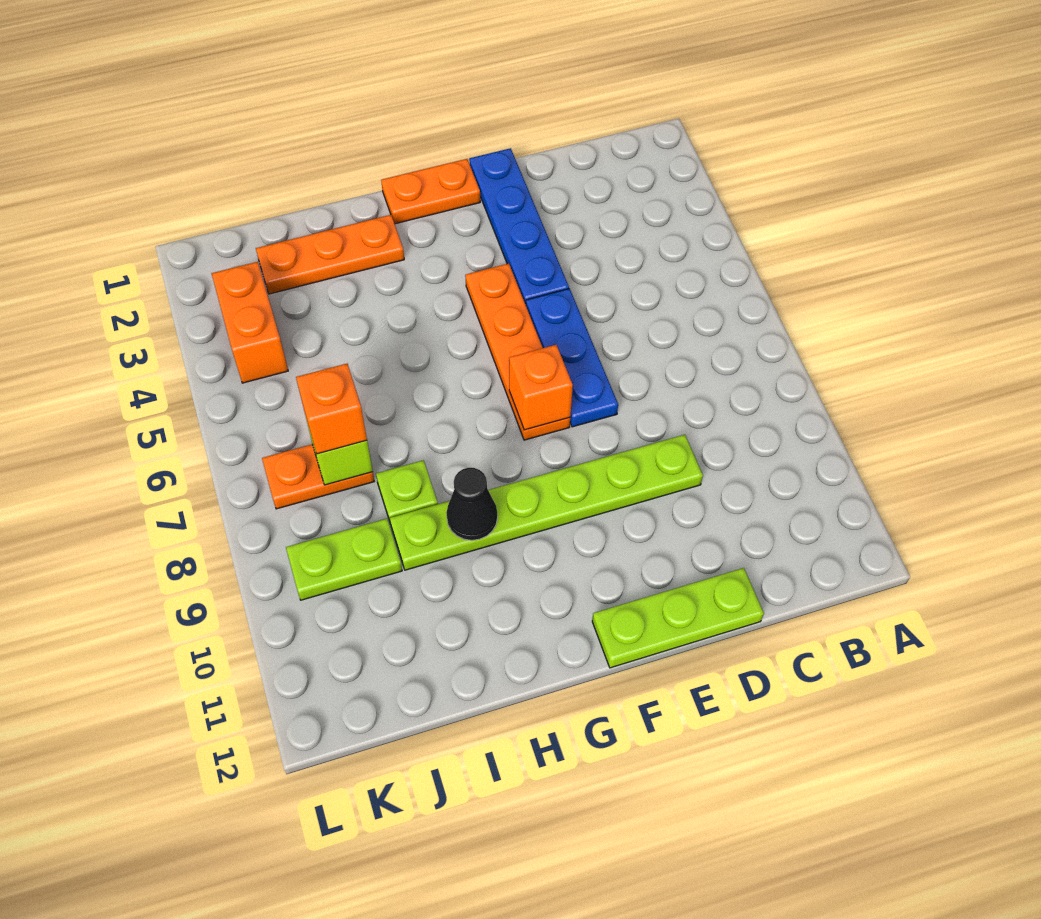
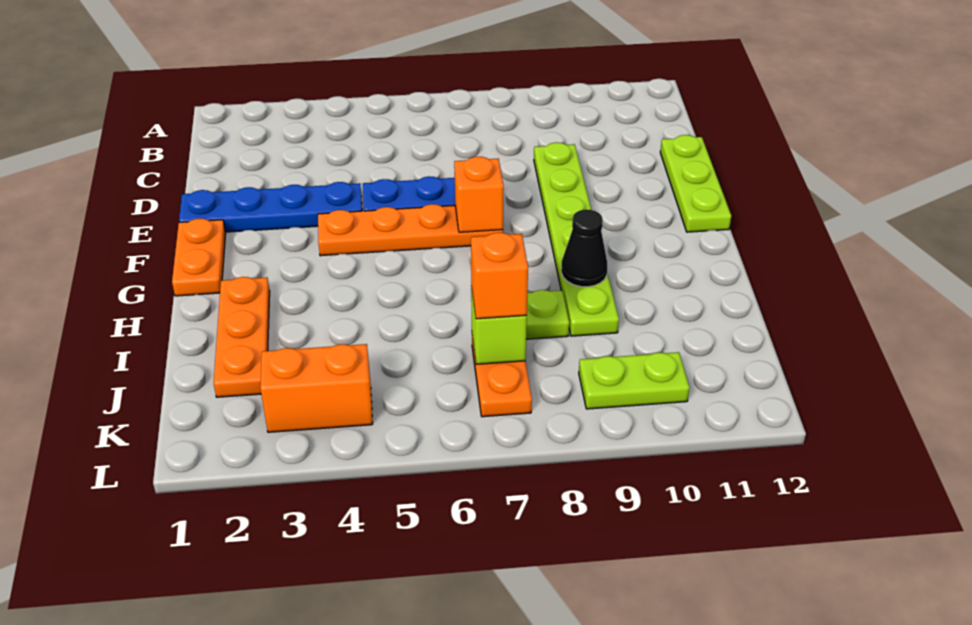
lime 1x2 plate [286,519,402,600] -> lime 1x2 plate turned to [579,352,690,409]

